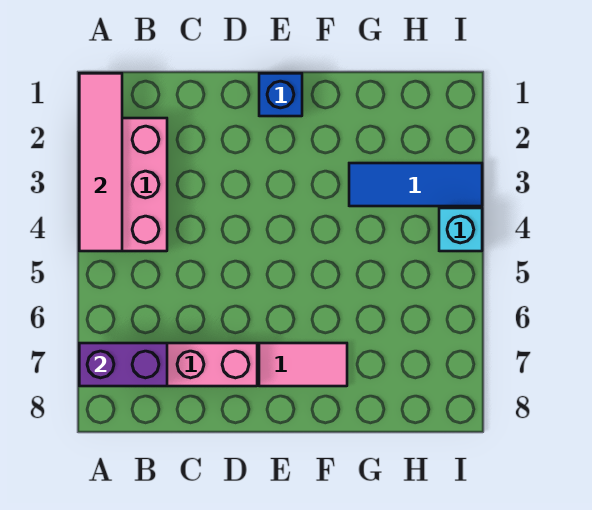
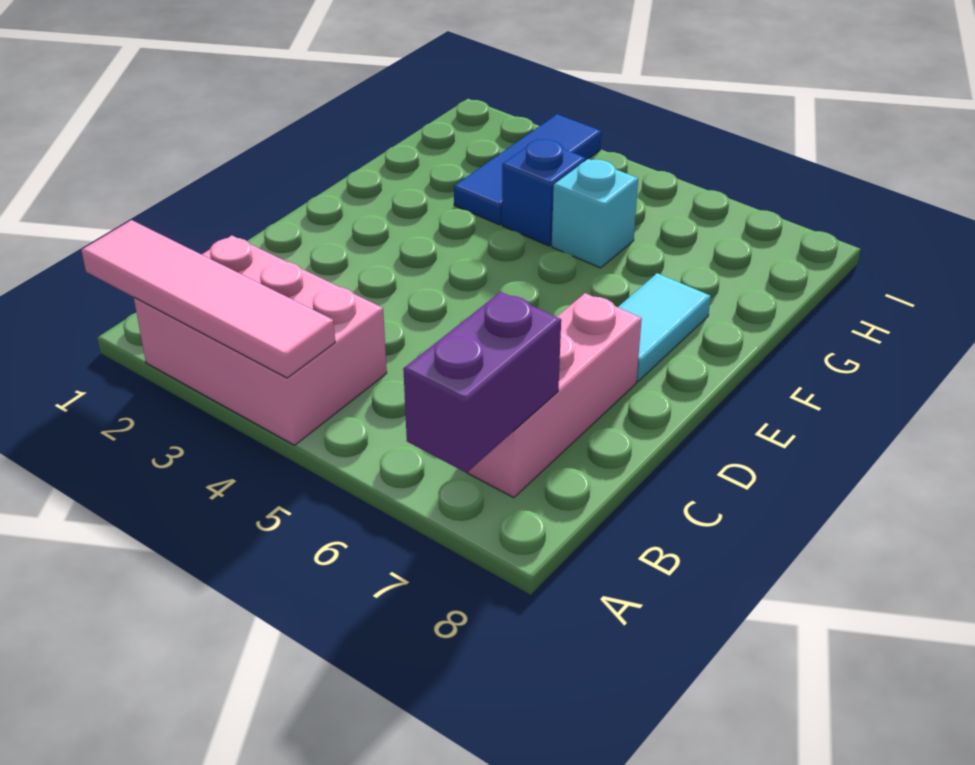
blue 1x1 brick [259,73,302,116] -> blue 1x1 brick moved to [502,139,586,246]
pink 1x2 tile [259,343,347,386] -> cyan 1x2 tile [618,273,711,381]
cyan 1x1 brick [439,208,482,251] -> cyan 1x1 brick moved to [552,159,638,268]

